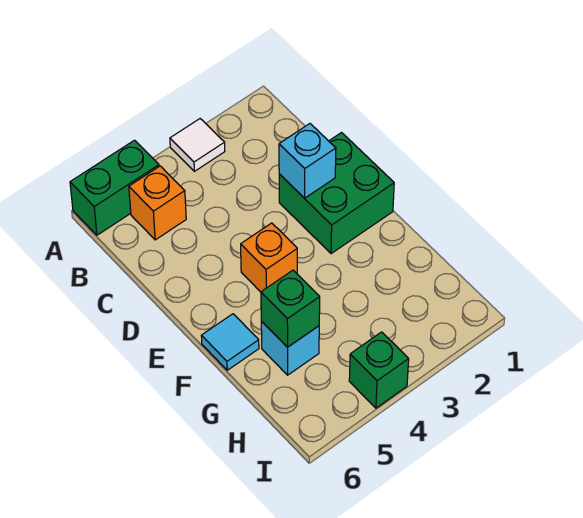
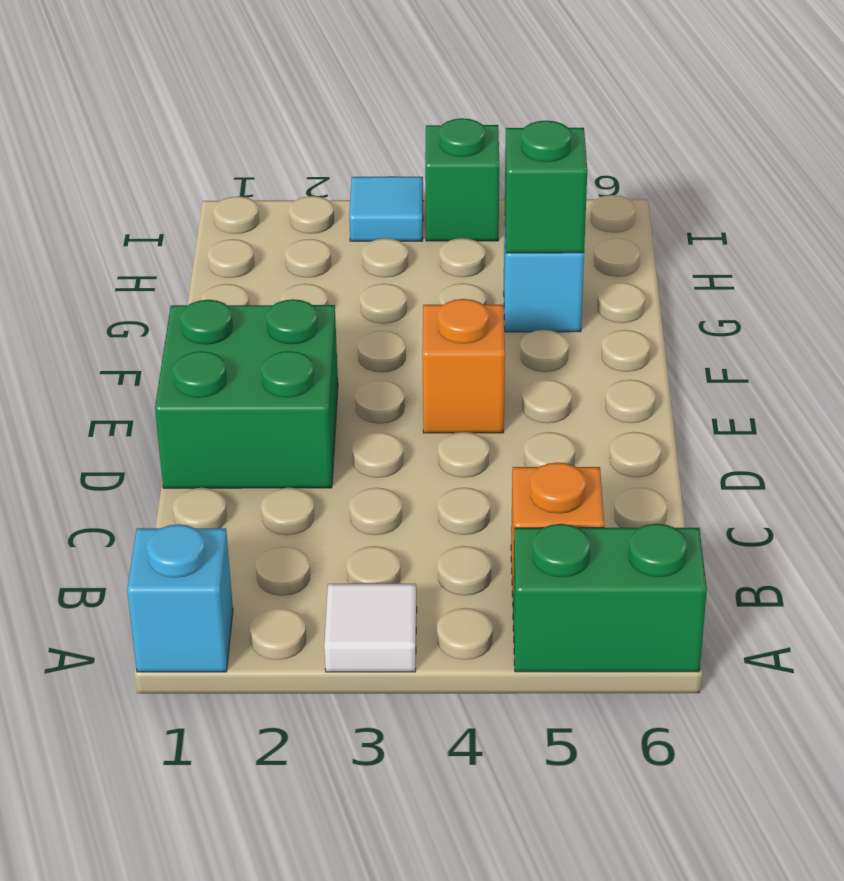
cyan 1x1 brick [279,124,336,198] -> cyan 1x1 brick moved to [127,524,233,672]
cyan 1x1 tile [201,314,259,370] -> cyan 1x1 tile moved to [349,177,423,241]

